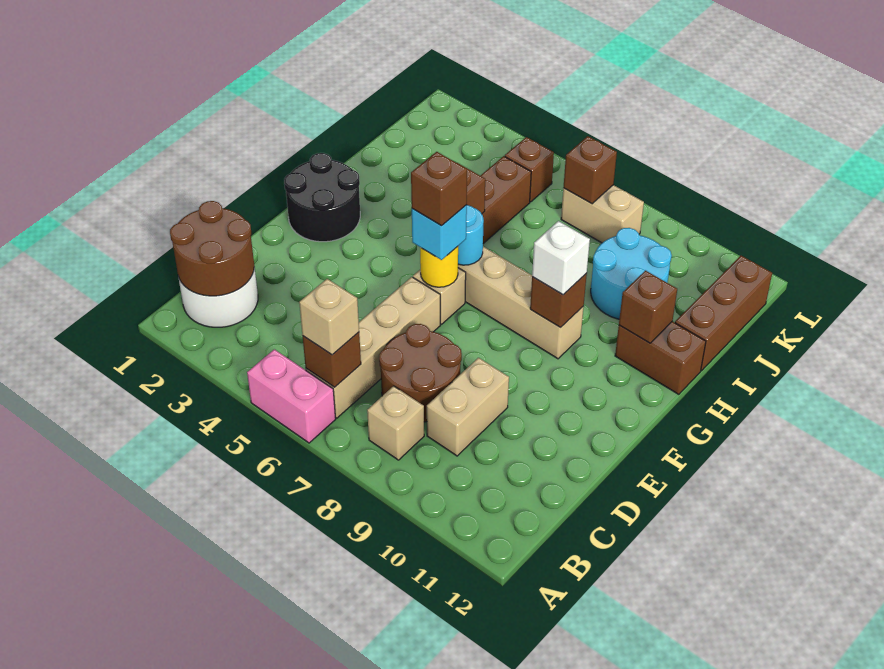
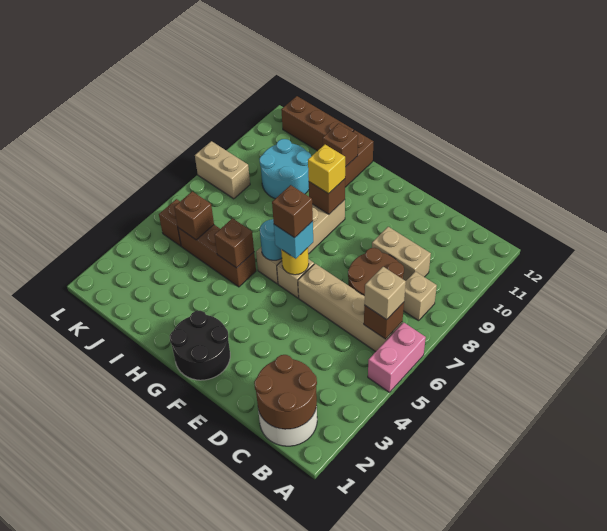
white 1x1 brick [532,221,590,295] -> yellow 1x1 brick [308,145,345,194]
tan 1x2 brick [561,185,644,243] -> tan 1x2 brick turned to [195,141,250,199]
brown 1x1 brick [564,136,617,204] -> brown 1x1 brick moved to [174,191,214,240]

